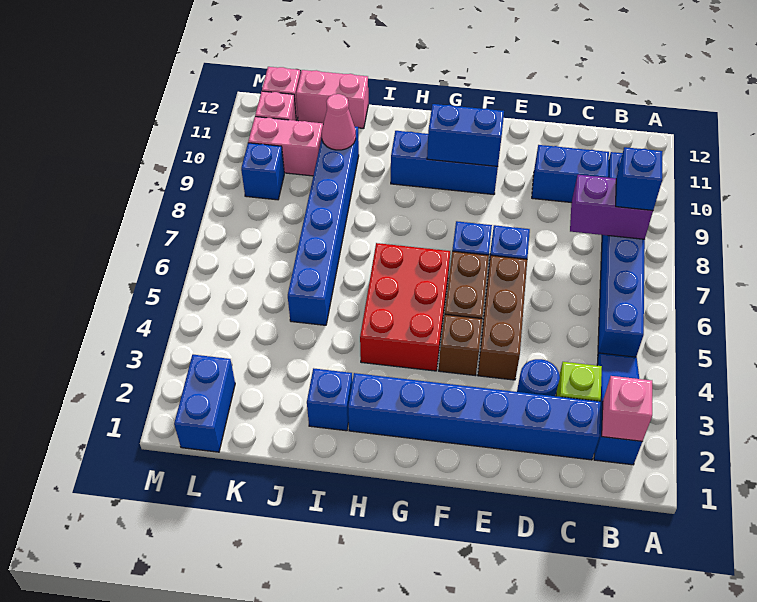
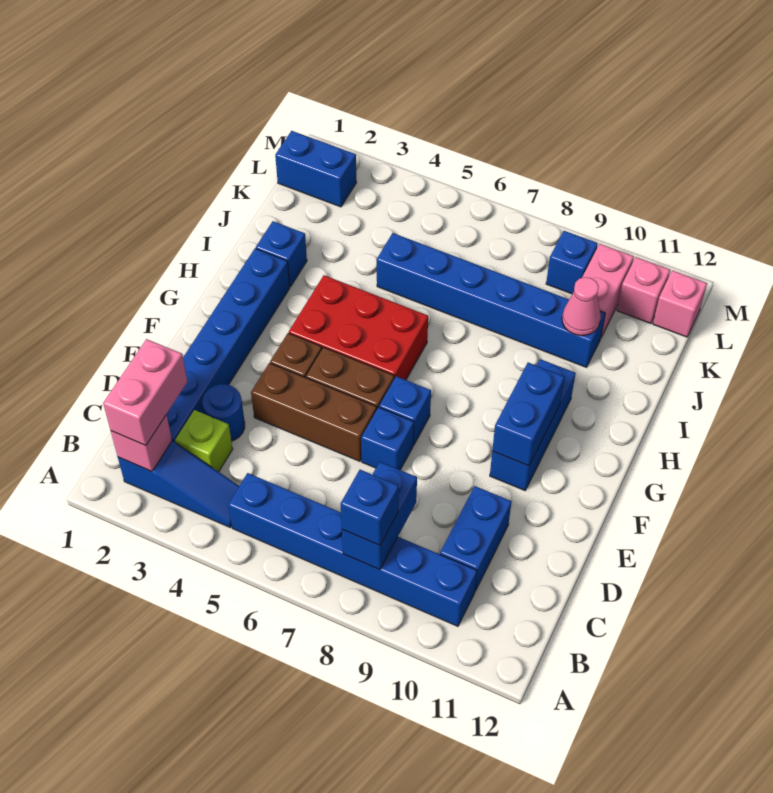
purple 1x2 brick [570,175,653,239] -> blue 1x2 brick [342,462,417,570]
pink 1x2 brick [296,70,368,128] -> pink 1x2 brick moved to [103,339,187,446]

